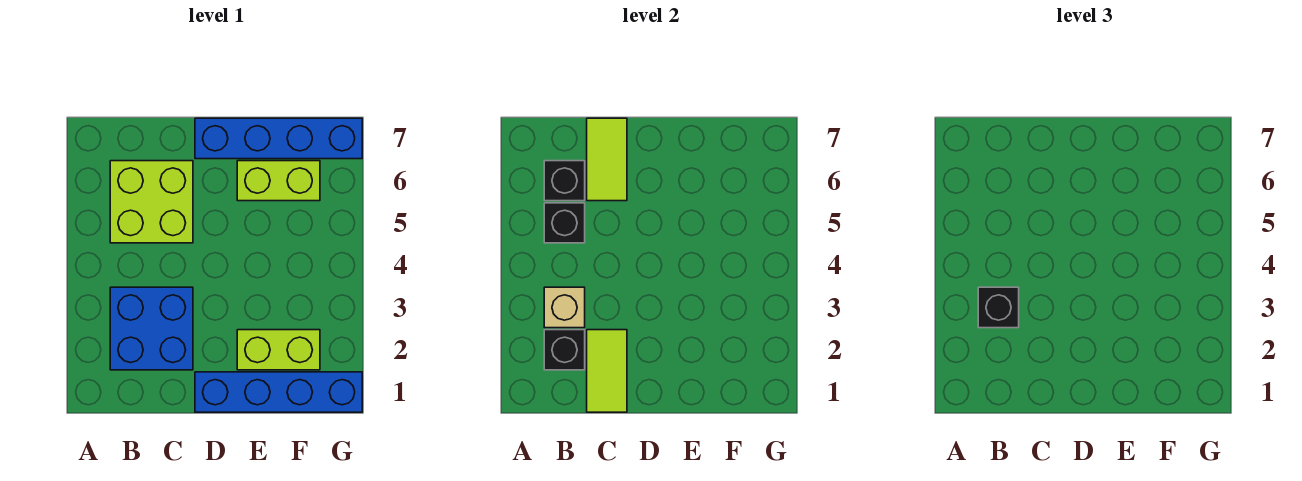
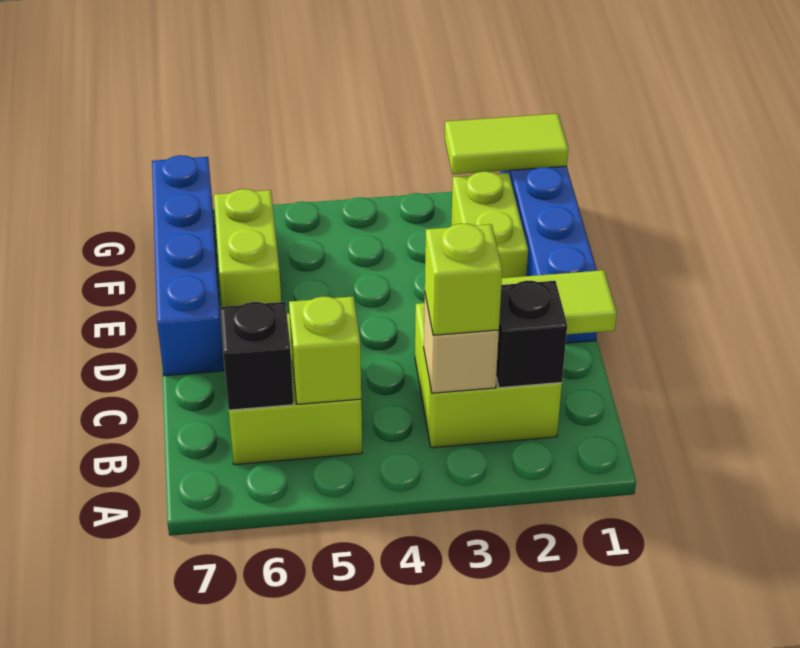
blue 2x2 brick [110,287,193,370] -> lime 2x2 brick [415,303,562,448]
black 1x1 brick [978,287,1019,328] -> lime 1x1 brick [425,224,502,335]
black 1x1 brick [544,203,585,243] -> lime 1x1 brick [289,296,361,404]
lime 1x2 tile [587,118,627,201] -> lime 1x2 tile moved to [445,114,568,174]

